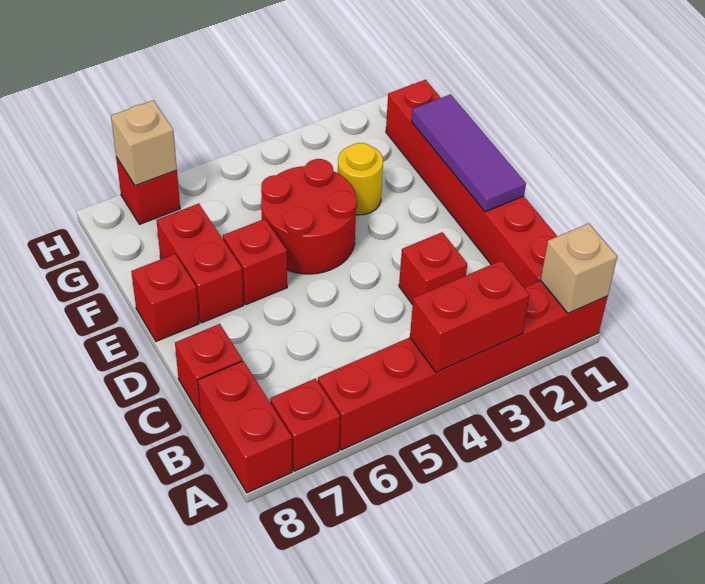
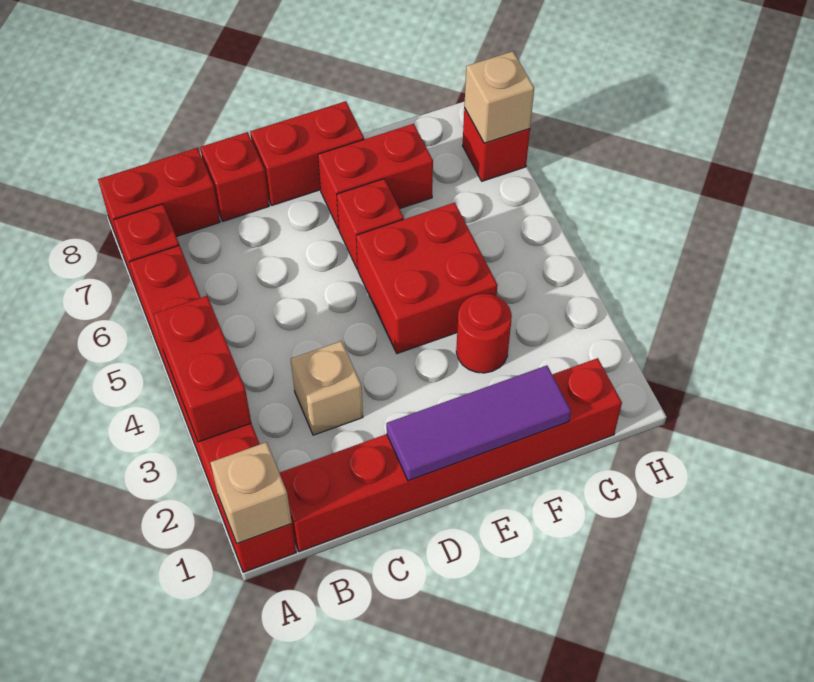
red 1x1 brick [399,232,467,305] -> tan 1x1 brick [291,341,363,435]
red 2x2 round brick [261,159,357,274] -> red 2x2 brick [356,203,497,354]
red 1x1 brick [131,254,199,341] -> red 1x2 brick [250,101,364,205]
yellow 1x1 round brick [338,143,383,215] -> red 1x1 round brick [456,294,512,373]

